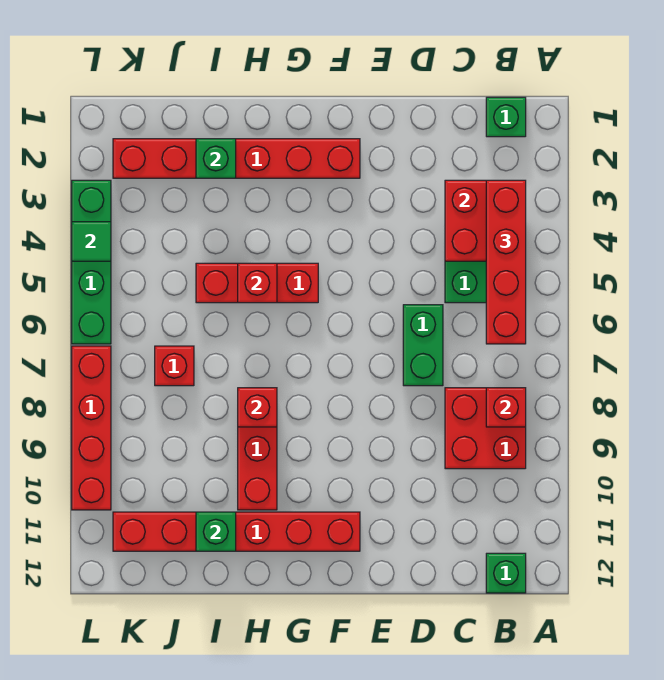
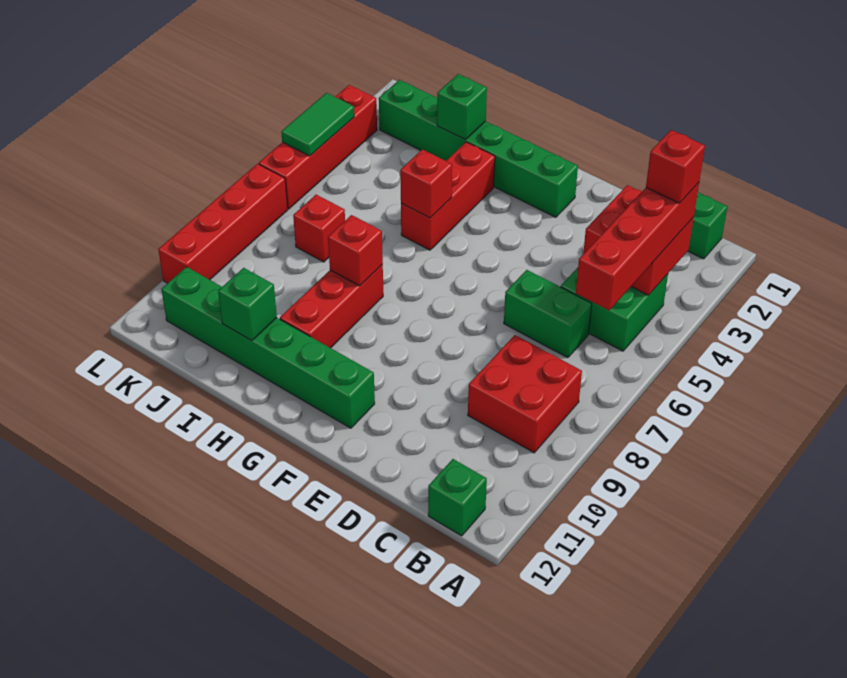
red 1x1 brick [486,388,526,427] -> red 1x1 brick moved to [646,130,705,203]
green 1x2 brick [403,305,443,386] -> green 1x2 brick turned to [504,270,592,358]
red 1x6 brick [113,139,360,178] -> green 1x6 brick [379,80,578,217]
red 1x6 brick [113,512,360,551] -> green 1x6 brick [161,267,375,428]
red 1x3 brick [196,263,318,303] -> red 1x3 brick turned to [401,142,495,250]
green 1x4 brick [72,180,111,344] -> red 1x4 brick [259,85,377,209]
green 1x1 tile [72,222,111,261] -> green 1x2 tile [281,93,354,156]

